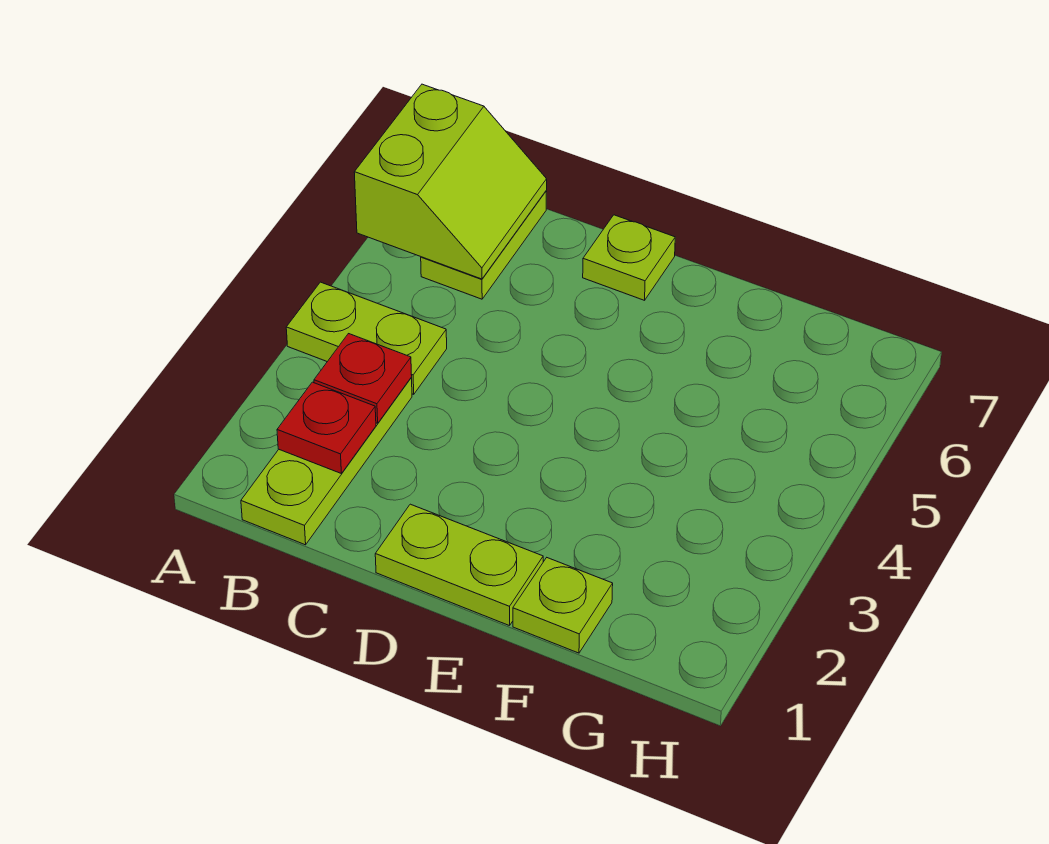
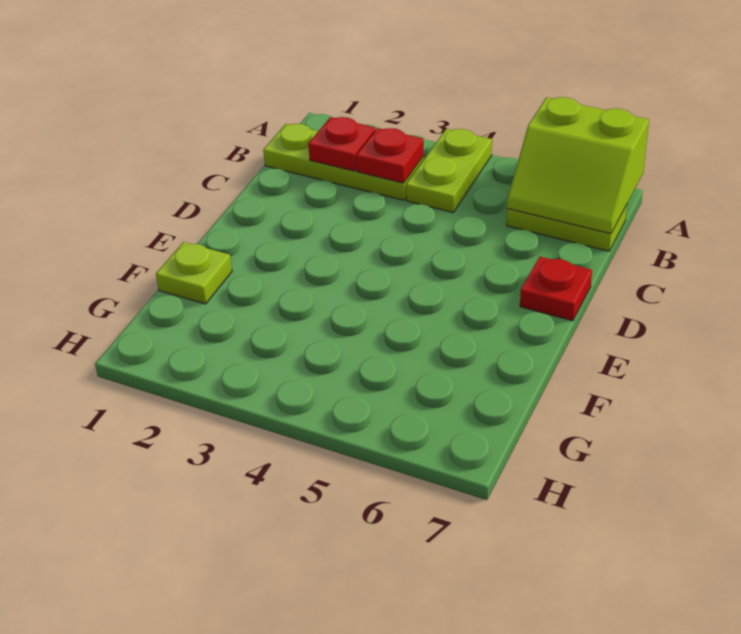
lime 1x2 plate [375,504,543,626] -> none
lime 1x1 plate [583,215,675,300] -> red 1x1 plate [520,257,592,321]

